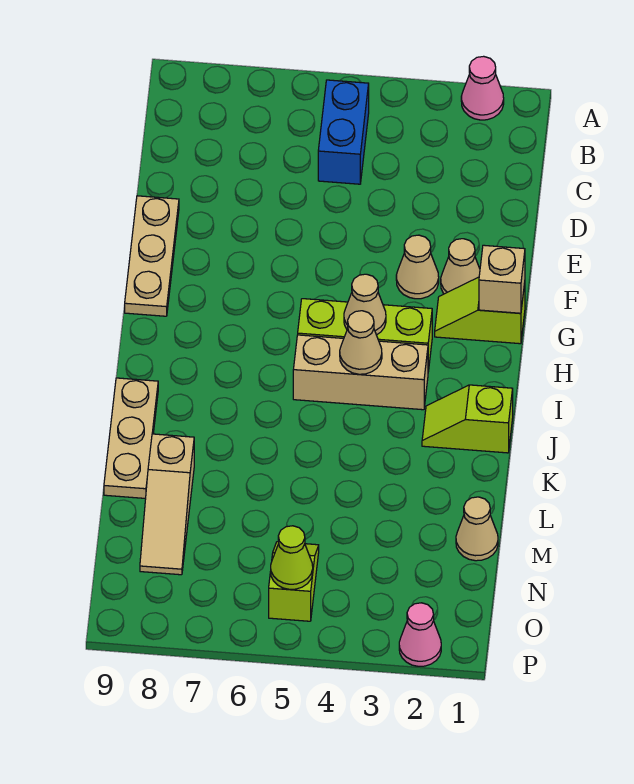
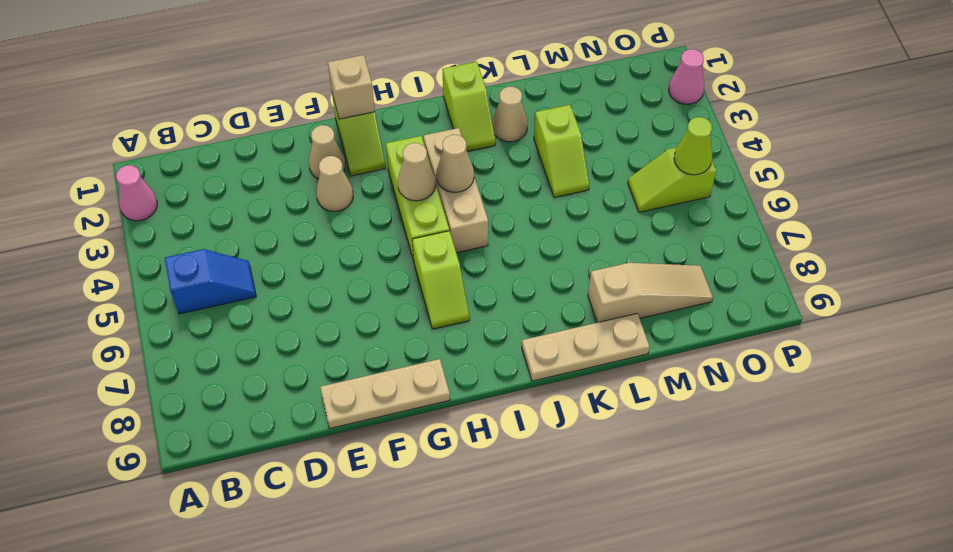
blue 1x2 brick [318,80,369,184] -> blue 1x2 slope [165,249,256,314]
none -> lime 1x2 slope [412,231,470,329]
none -> lime 1x2 slope [534,105,589,197]
tan 1x1 cone [456,497,498,561] -> tan 1x1 cone moved to [492,87,528,142]

